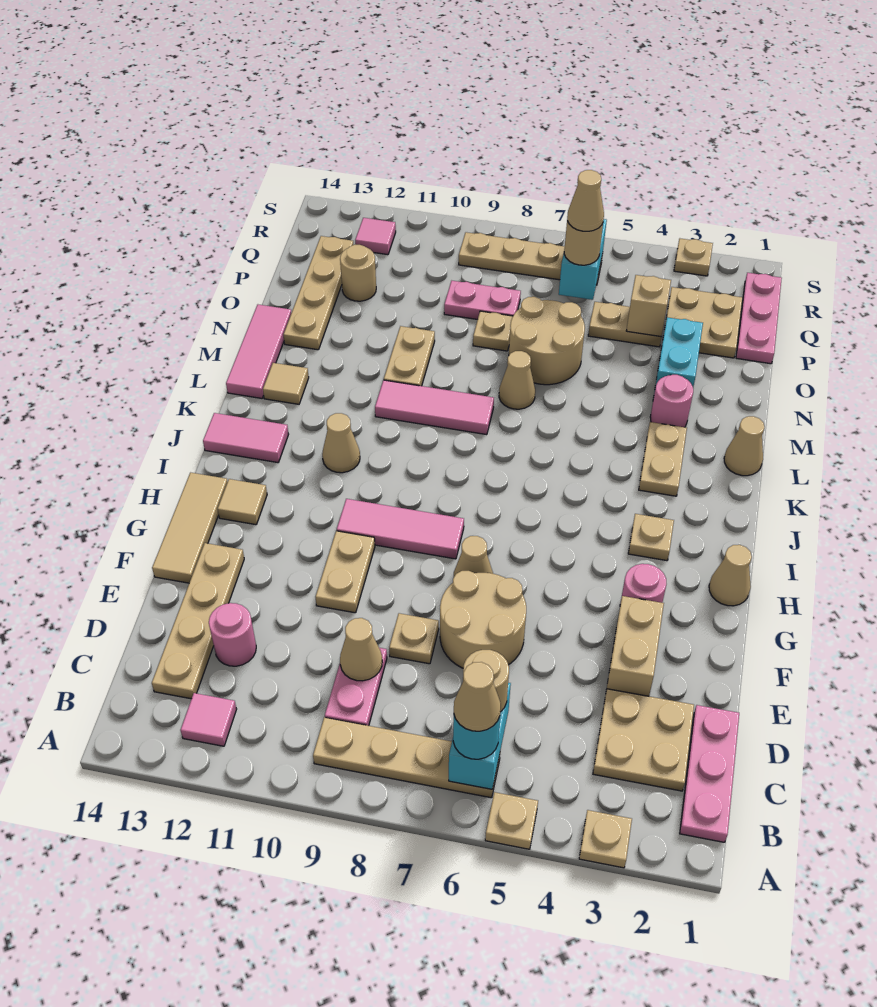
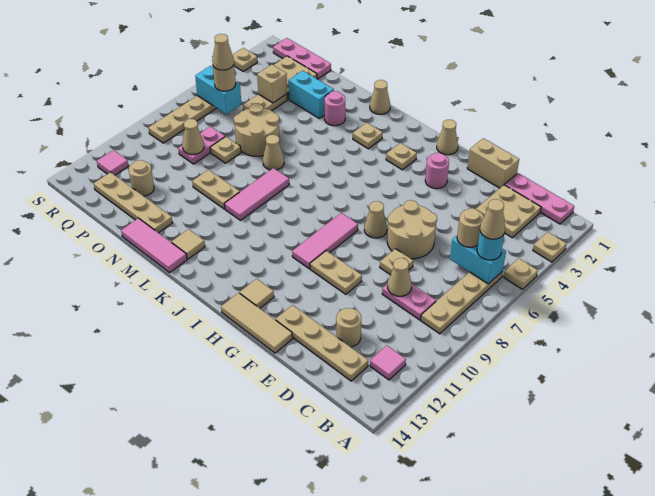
pink 1x1 round brick [209,603,256,666] -> tan 1x1 round brick [336,308,361,347]
tan 1x2 brick [607,596,664,696] -> tan 1x2 brick moved to [467,138,519,188]
tan 1x1 cone [322,413,360,473] -> tan 1x1 cone moved to [182,119,204,155]
pink 1x2 tile [203,413,289,463] -> none
tan 1x2 plate [639,422,687,496] -> tan 1x1 plate [353,123,383,149]

